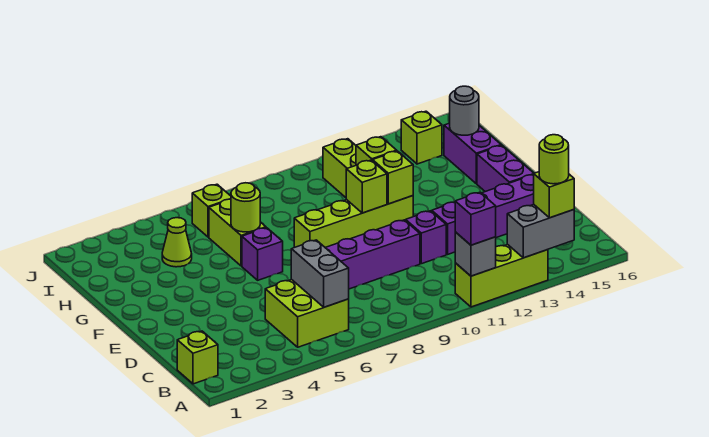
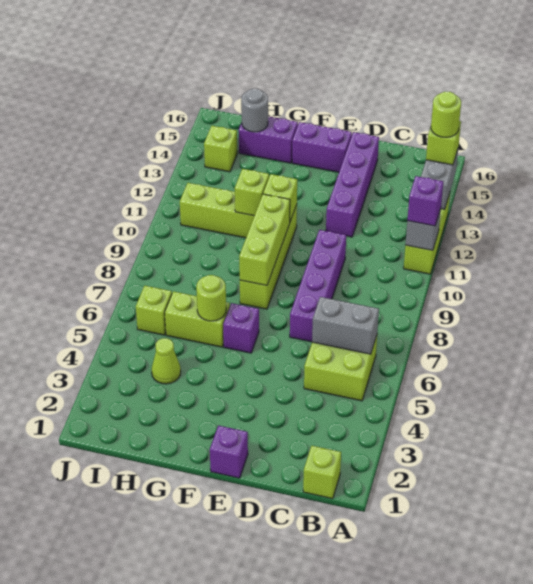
purple 1x1 brick [406,211,446,264] -> purple 1x1 brick moved to [210,426,248,478]
lime 1x1 brick [346,160,387,213] -> lime 1x3 brick [239,194,290,285]

